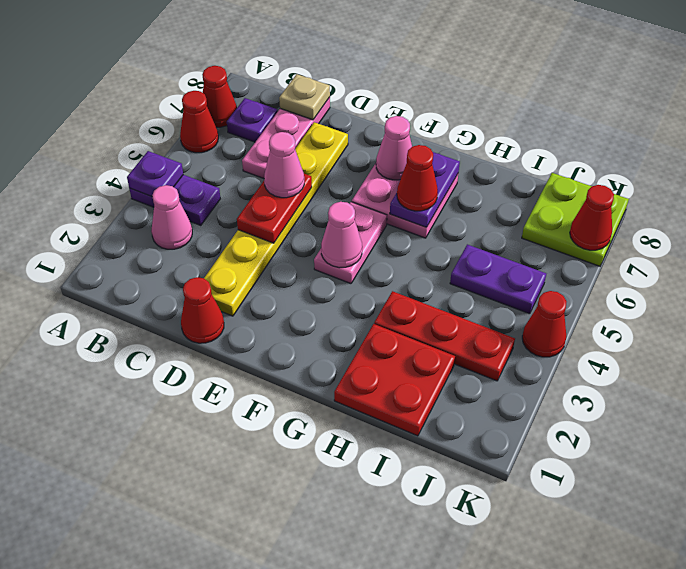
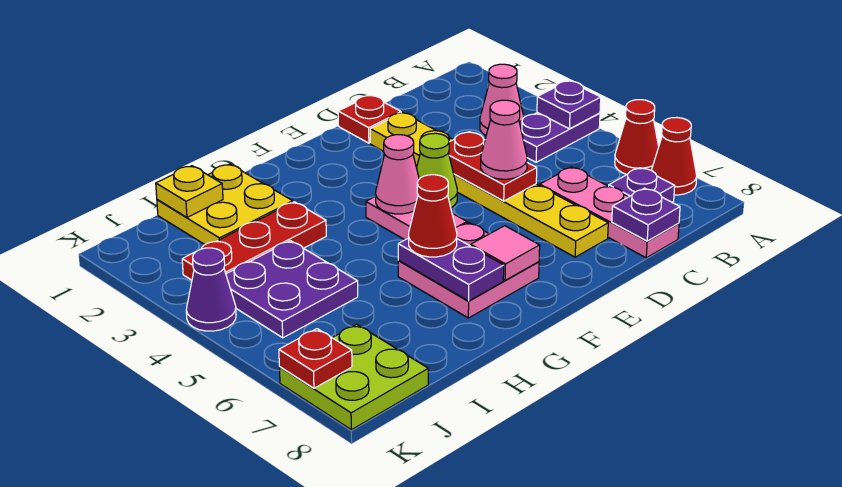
tan 1x1 plate [279,74,330,120] -> purple 1x1 plate [612,188,680,241]
red 1x1 cone [181,277,224,343] -> red 1x1 plate [338,95,401,143]
none -> lime 1x1 cone [417,133,457,208]
pink 1x1 cone [376,116,412,180] -> pink 1x1 tile [471,226,540,280]
red 2x2 plate [334,324,455,436] -> yellow 2x2 plate [157,164,293,244]
none -> yellow 1x1 plate [156,166,223,217]
purple 1x2 plate [450,244,546,314] -> purple 2x2 plate [226,241,358,338]
red 1x1 cone [522,291,567,357] -> purple 1x1 cone [186,248,236,331]
red 1x1 cone [570,185,614,250] -> red 1x1 plate [279,329,352,388]

